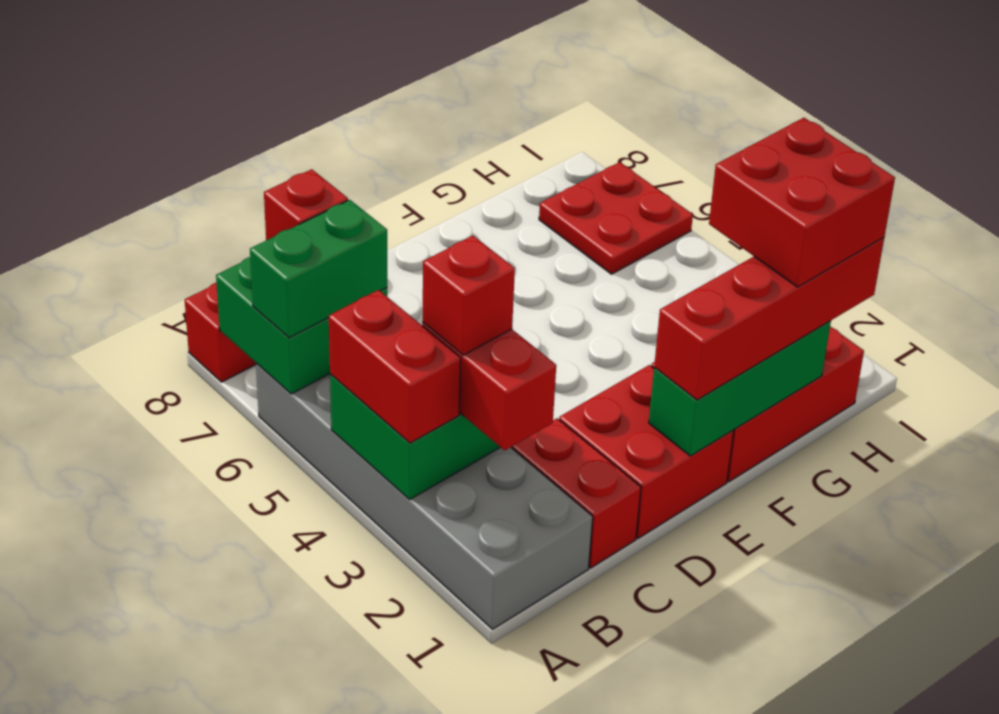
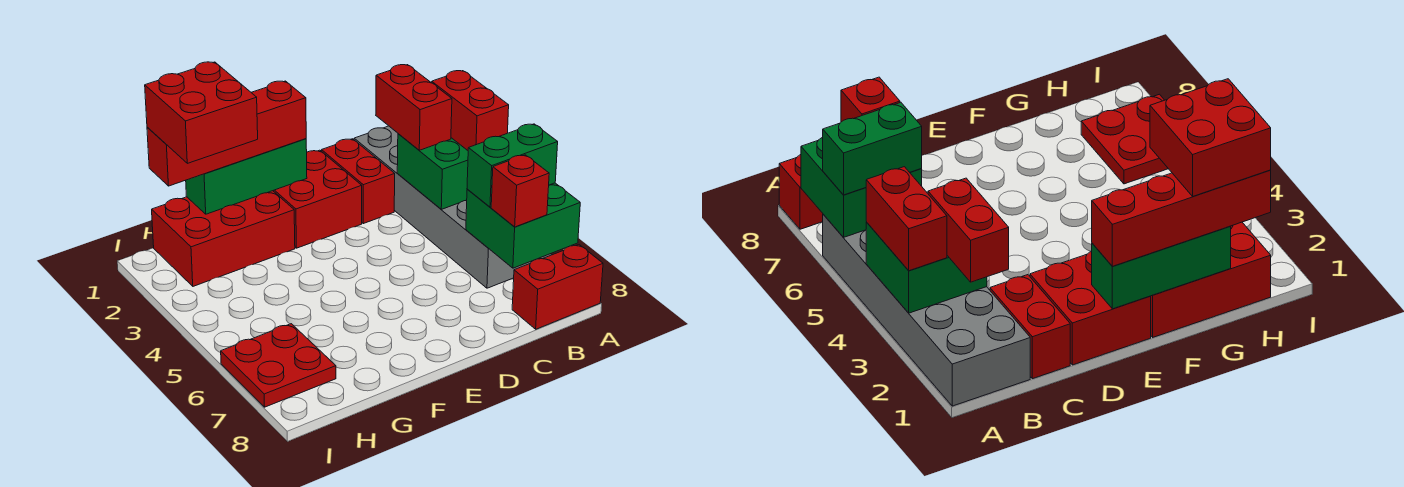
red 1x1 brick [422,236,515,355] -> none

